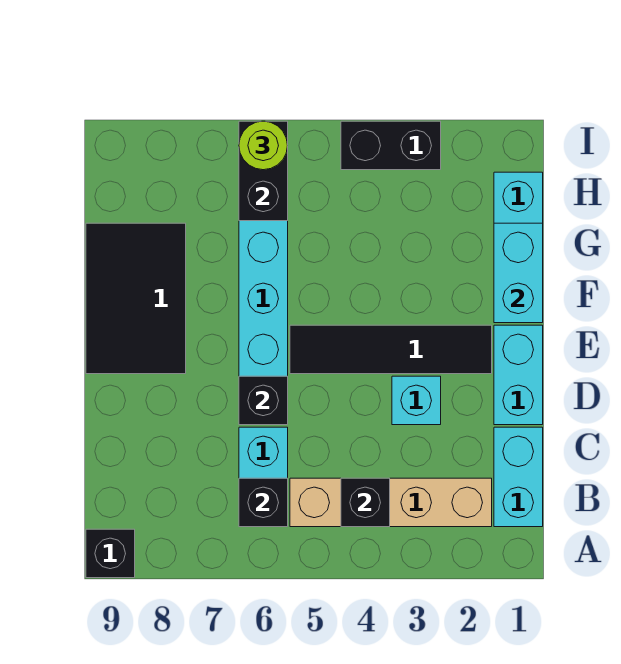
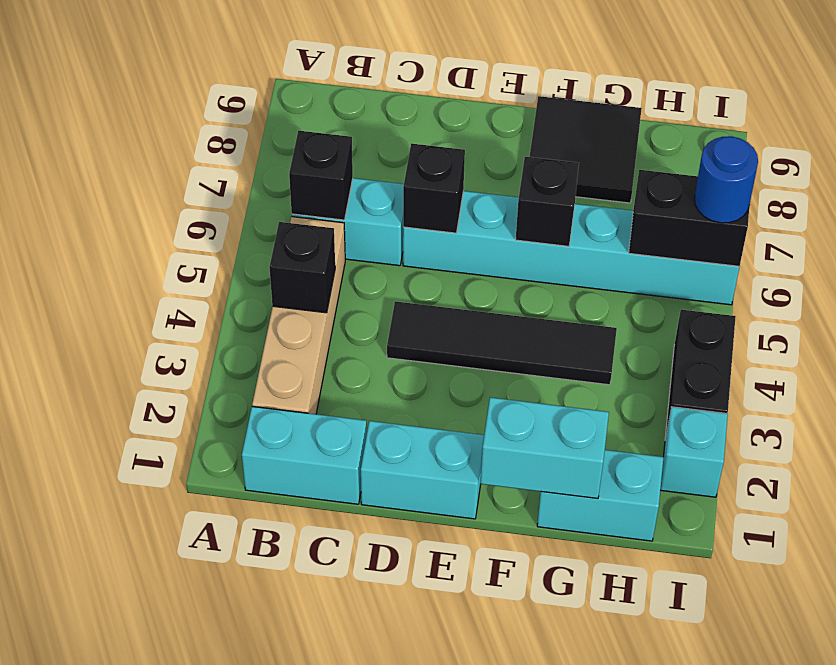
black 1x1 brick [86,529,135,578] -> black 1x1 brick moved to [516,157,579,246]
cyan 1x1 brick [392,376,441,425] -> cyan 1x1 brick moved to [660,407,728,497]
black 1x4 tile [290,325,492,374] -> black 1x4 tile turned to [387,301,617,385]
black 2x3 tile [86,223,186,374] -> black 2x2 tile [529,96,642,203]
lime 1x1 round brick [239,121,288,170] -> blue 1x1 round brick [694,136,758,223]

